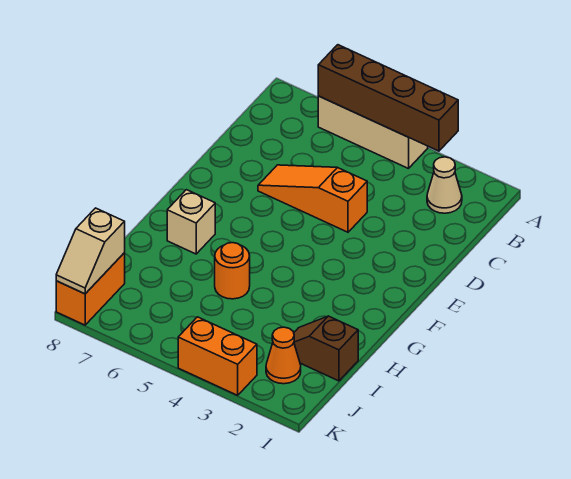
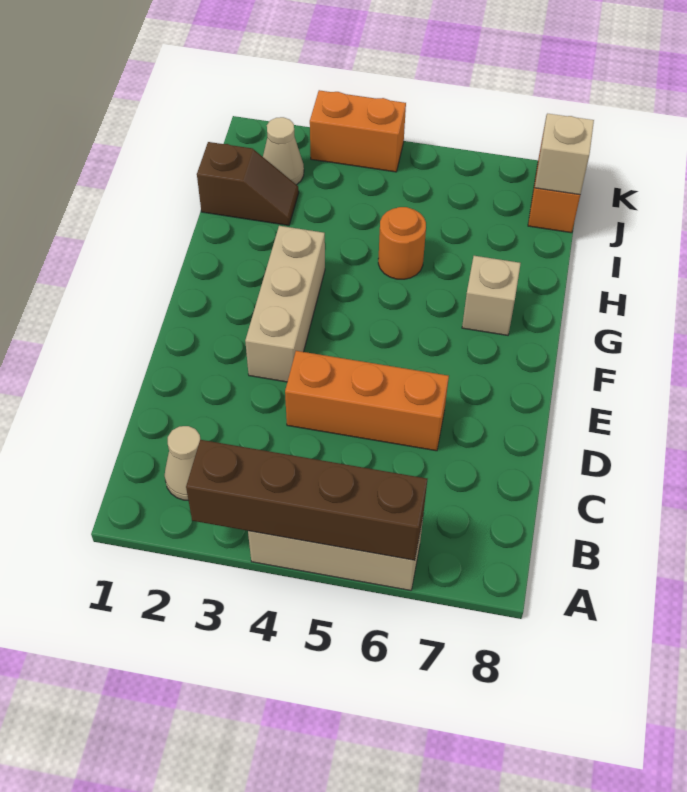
orange 1x3 slope [258,165,367,232] -> orange 1x3 brick [285,351,449,451]
none -> tan 1x3 brick [245,226,325,382]
orange 1x1 cone [266,327,301,384] -> tan 1x1 cone [263,117,304,185]

